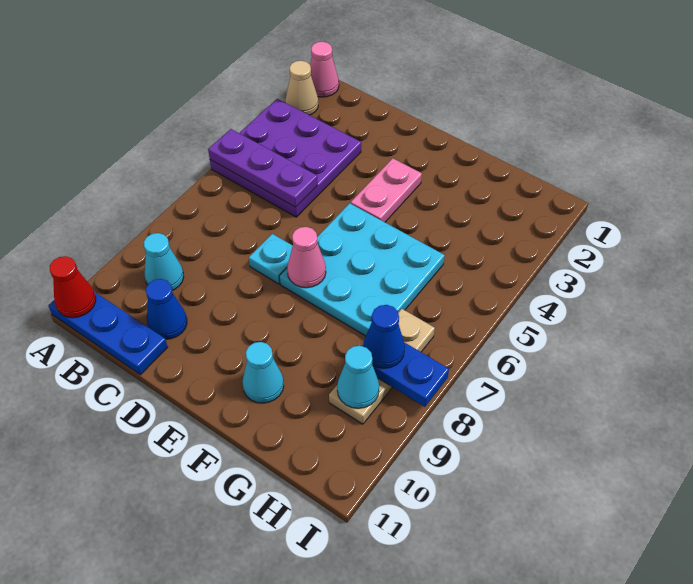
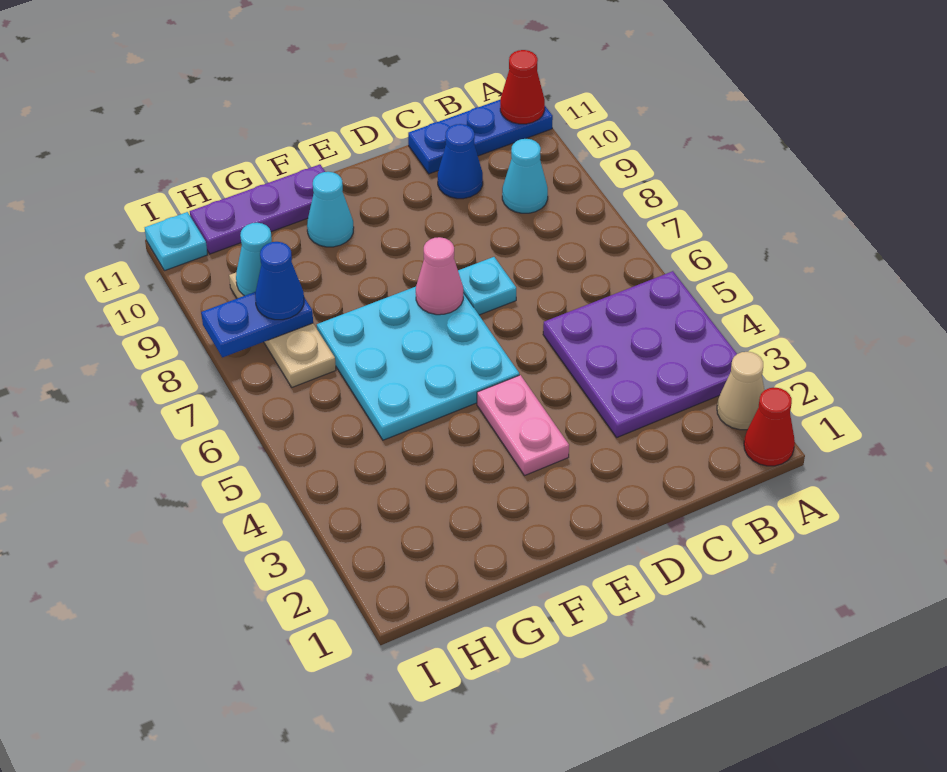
pink 1x1 cone [310,42,339,97] -> red 1x1 cone [744,388,795,466]
purple 1x3 plate [208,129,318,207] -> purple 1x3 plate moved to [190,164,325,254]
none -> cyan 1x1 plate [145,212,208,271]

